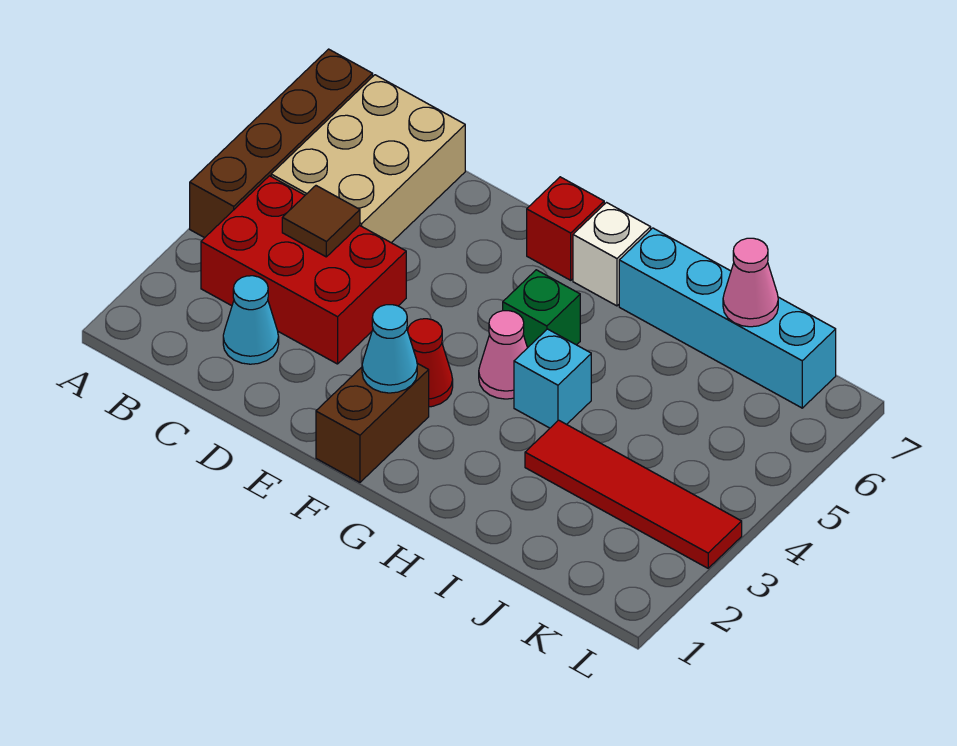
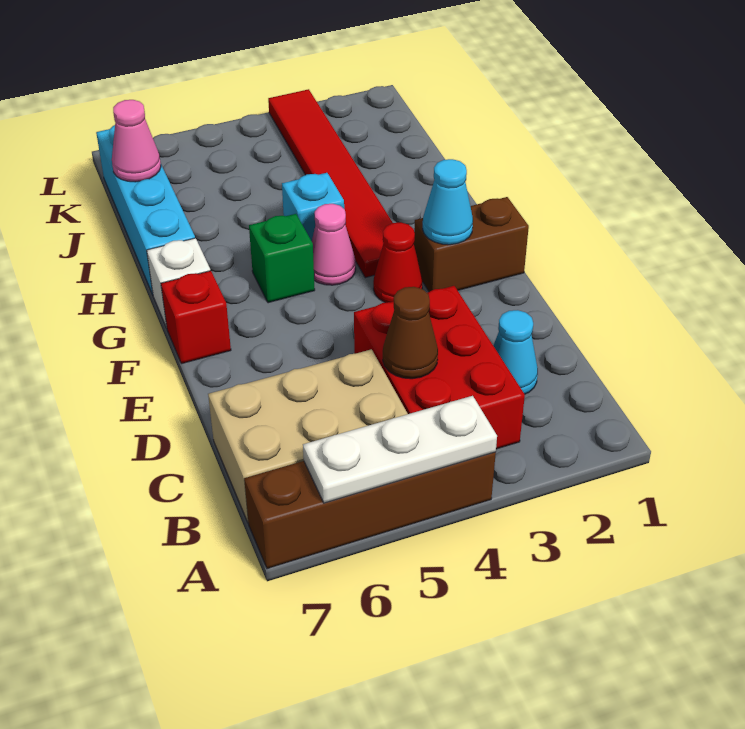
none -> white 1x3 plate [303,396,497,503]
brown 1x1 tile [282,186,360,257] -> brown 1x1 cone [383,287,438,379]
red 1x4 tile [525,420,742,568] -> red 1x6 tile [268,89,393,278]

